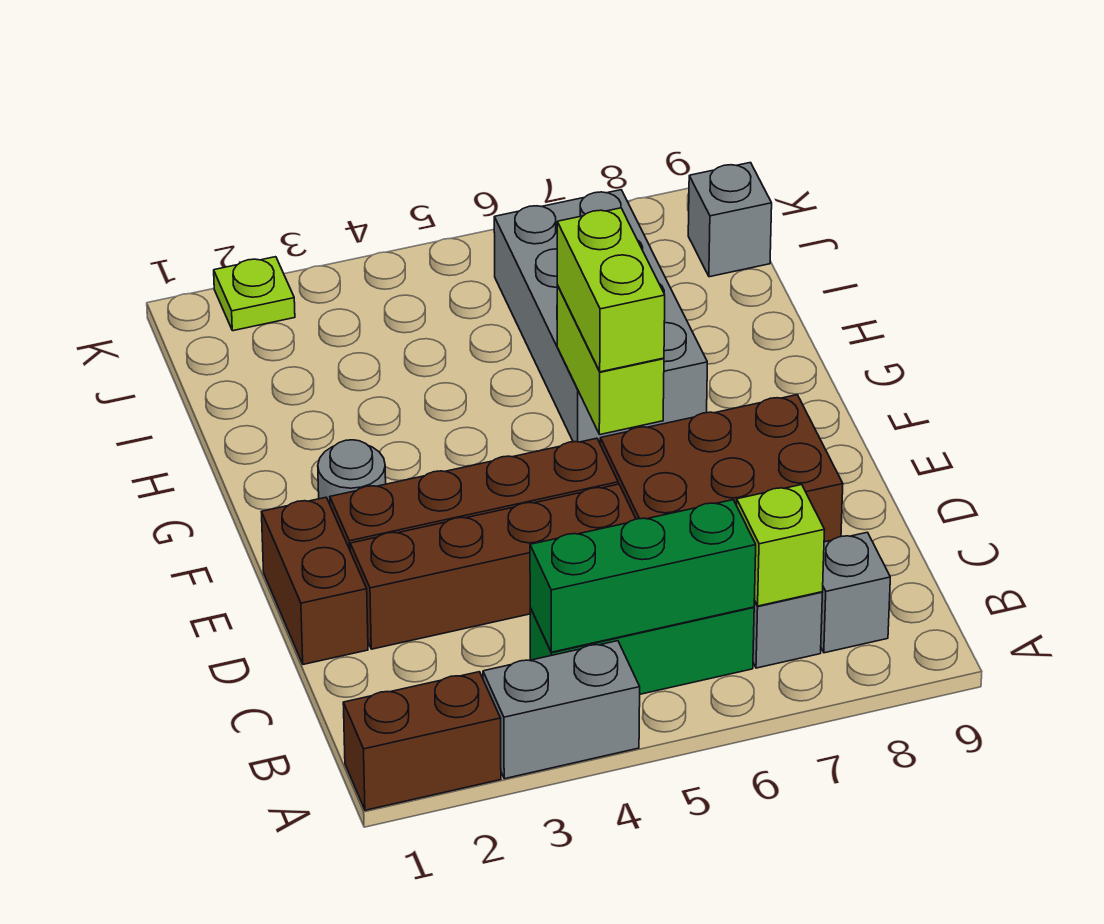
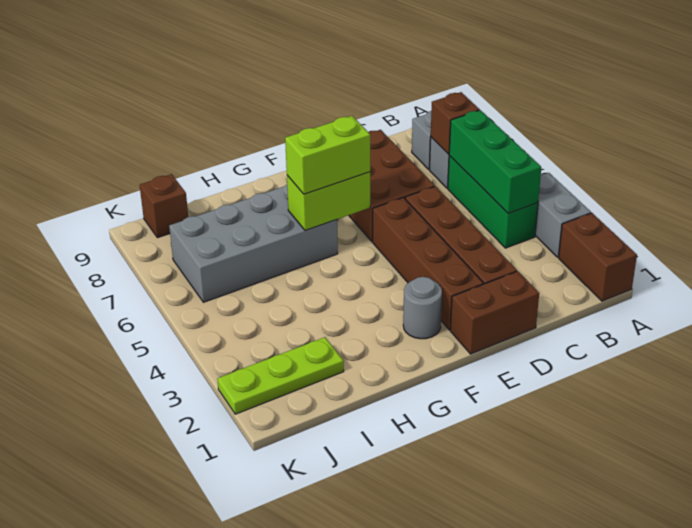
lime 1x1 brick [737,485,825,606] -> brown 1x1 brick [431,92,480,154]
grey 1x1 brick [688,163,772,277] -> brown 1x1 brick [140,174,188,238]
lime 1x1 plate [214,257,295,331] -> lime 1x3 plate [217,337,344,414]

